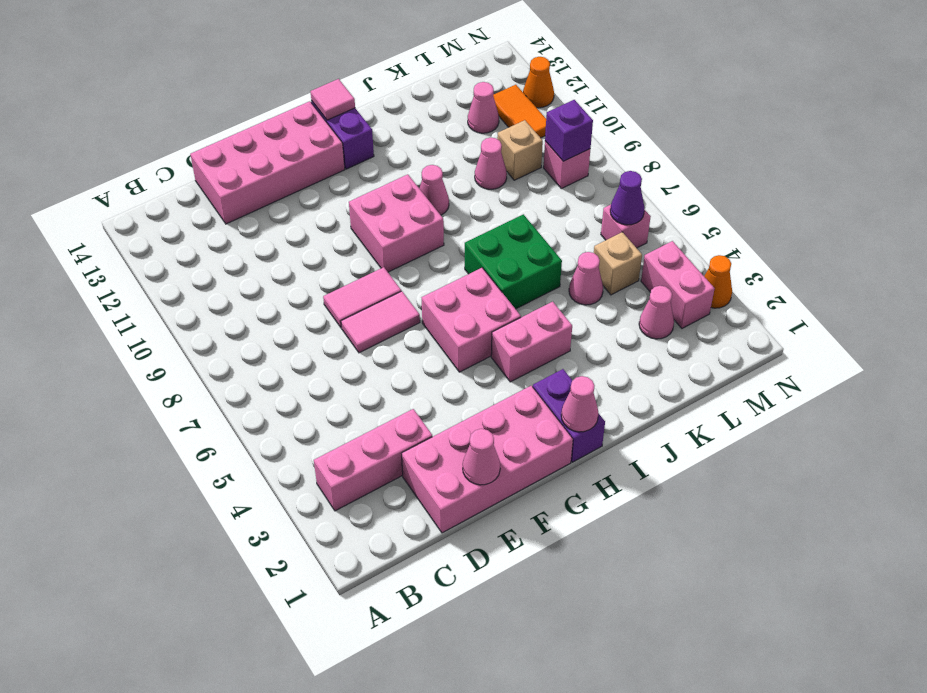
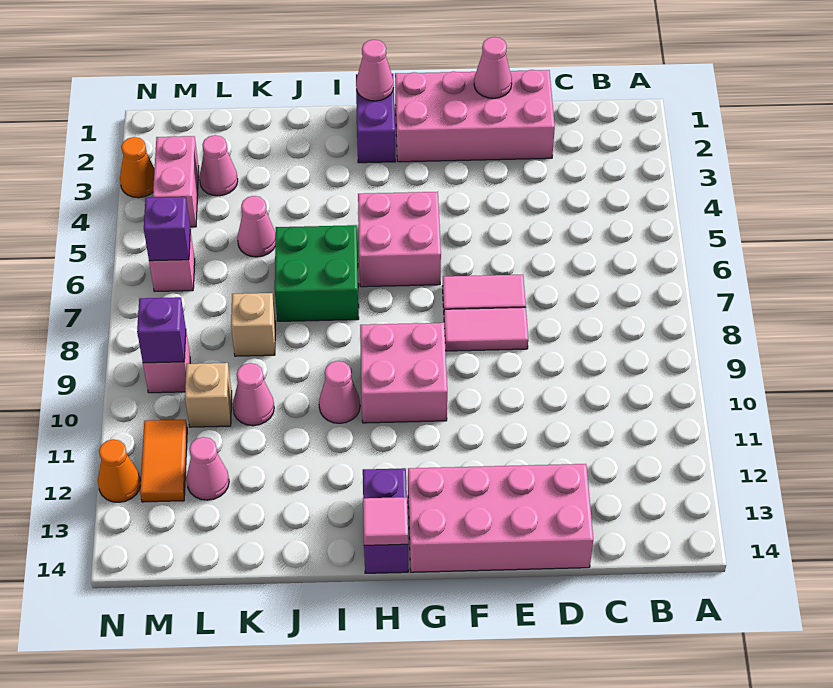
pink 1x3 brick [314,409,432,511] -> none
pink 1x2 brick [491,302,572,382] -> none
tan 1x1 brick [594,232,642,295] -> tan 1x1 brick moved to [231,293,275,356]
purple 1x1 cone [610,171,645,225] -> purple 1x1 brick [144,197,190,261]

